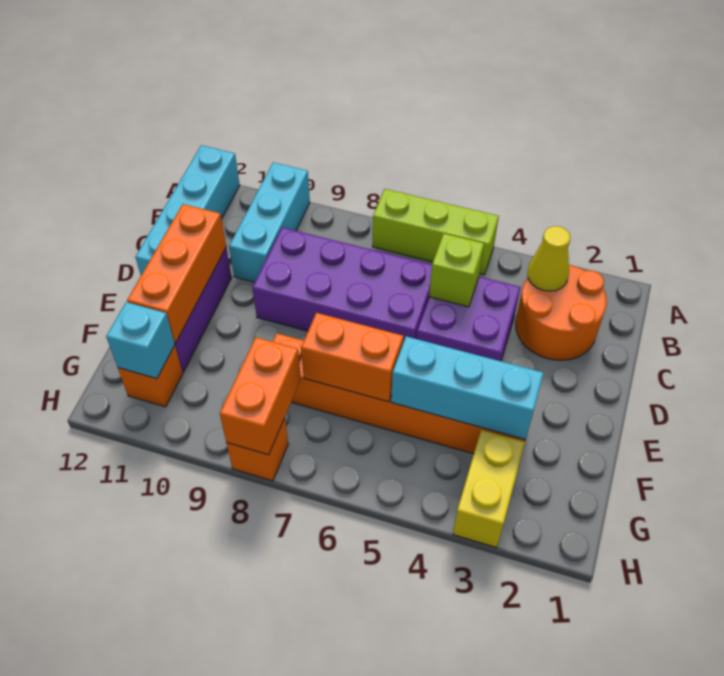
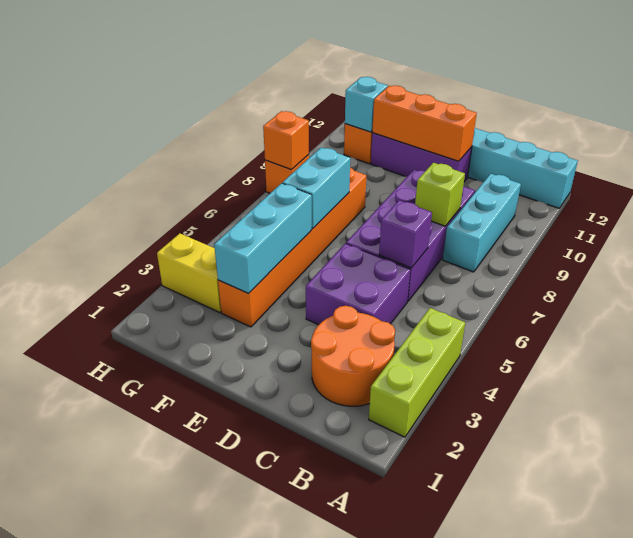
lime 1x3 brick [373,189,499,275] -> lime 1x3 brick moved to [369,308,465,437]
cyan 1x3 brick [229,162,310,282] -> cyan 1x3 brick turned to [443,174,521,272]
yellow 1x1 cone [527,226,570,291] -> none
lime 1x1 brick [429,234,484,307] -> lime 1x1 brick moved to [415,163,465,226]
none -> purple 1x1 brick [379,200,432,268]
orange 1x2 brick [301,313,404,402] -> cyan 1x2 brick [282,147,350,229]
orange 1x2 brick [220,337,301,455] -> orange 1x1 brick [263,111,309,170]

